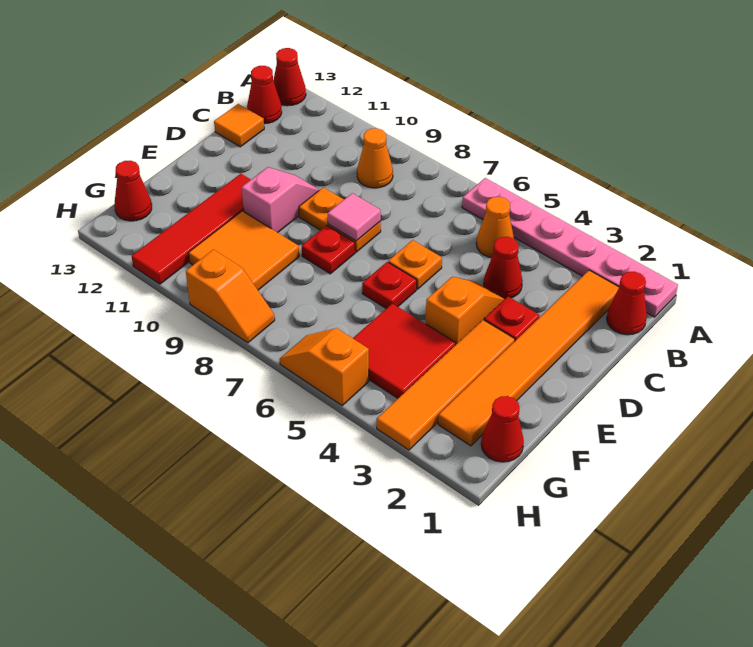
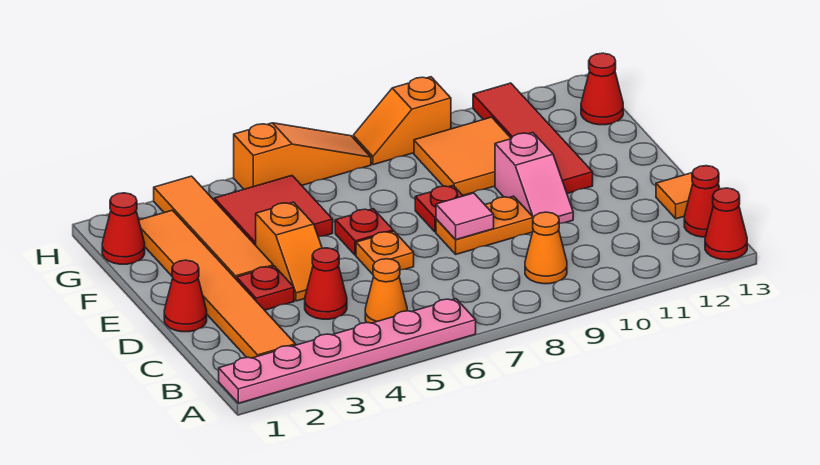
red 1x1 cone [607,272,647,335] -> red 1x1 cone moved to [164,260,207,332]
orange 1x2 slope [280,328,369,406] -> orange 1x3 slope [234,123,371,189]

